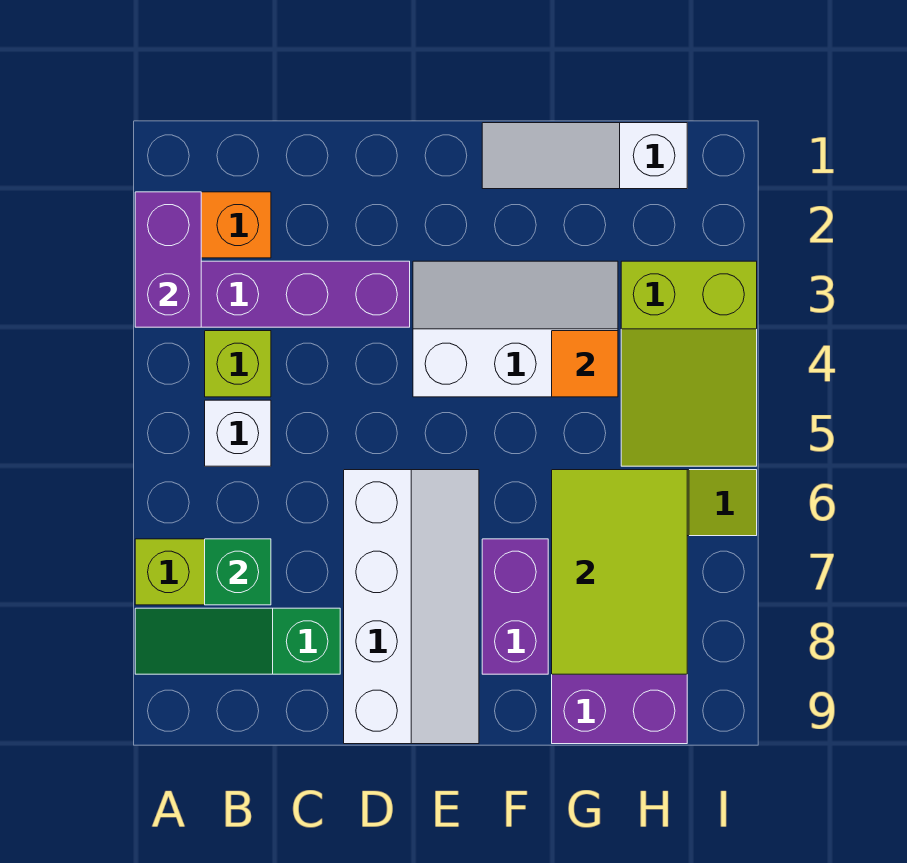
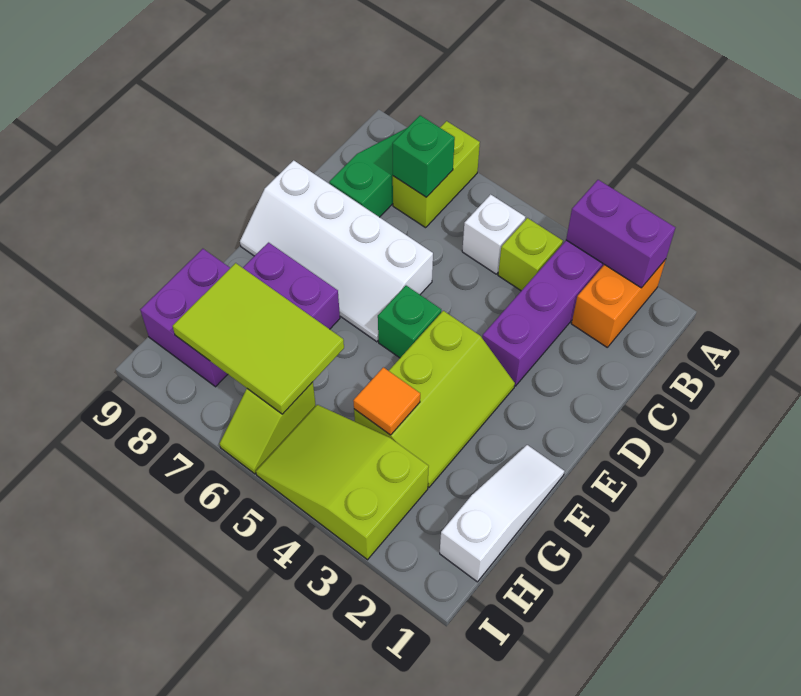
white 2x3 slope [413,261,618,397] -> lime 2x3 slope [354,311,515,487]
none -> green 1x1 brick [378,286,441,358]

